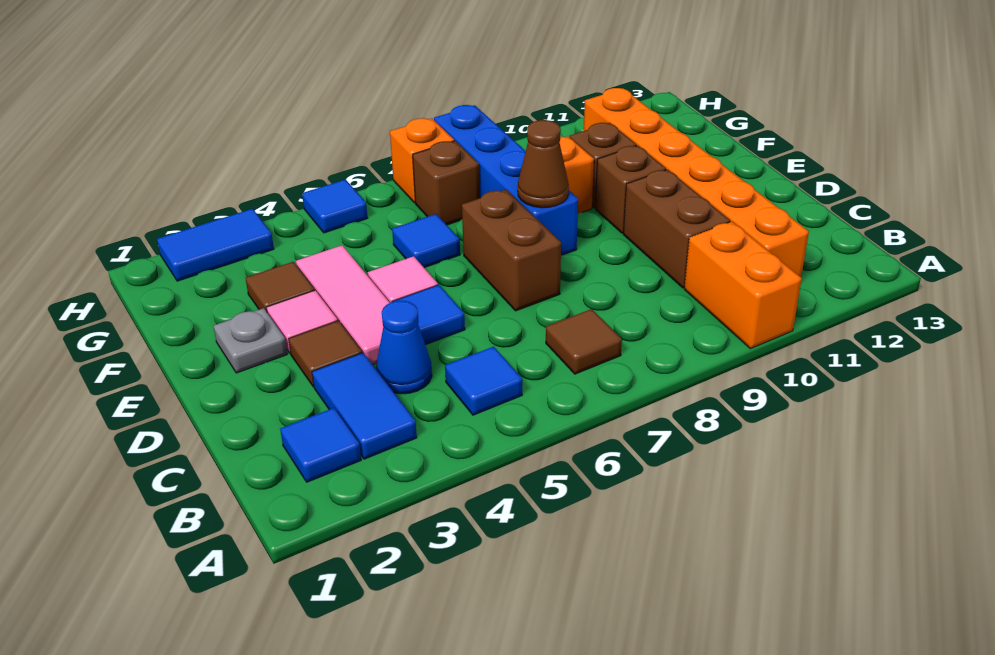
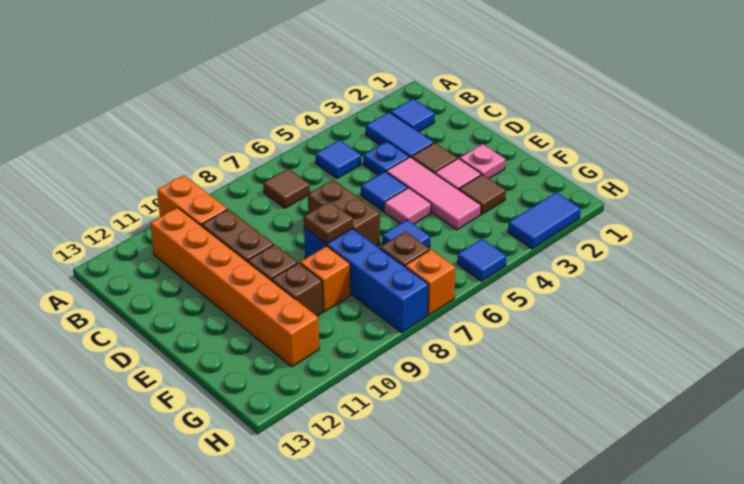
blue 1x1 cone [376,301,432,394] -> blue 1x1 plate [363,141,409,175]
grey 1x1 plate [213,308,287,373] -> pink 1x1 plate [460,144,506,179]
brown 1x1 cone [518,120,569,208] -> brown 1x1 plate [304,201,353,244]

